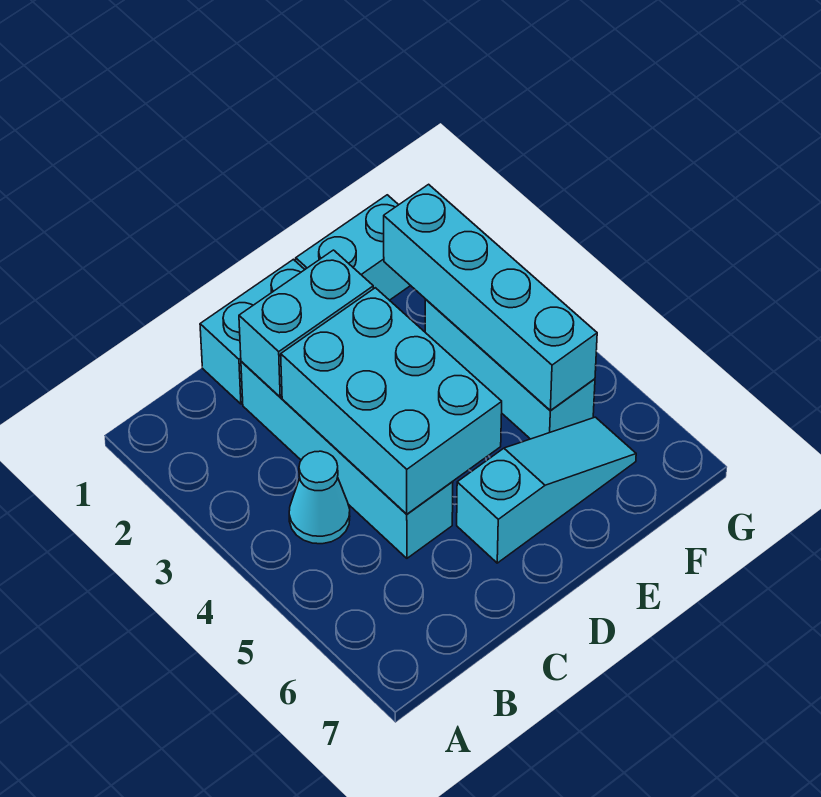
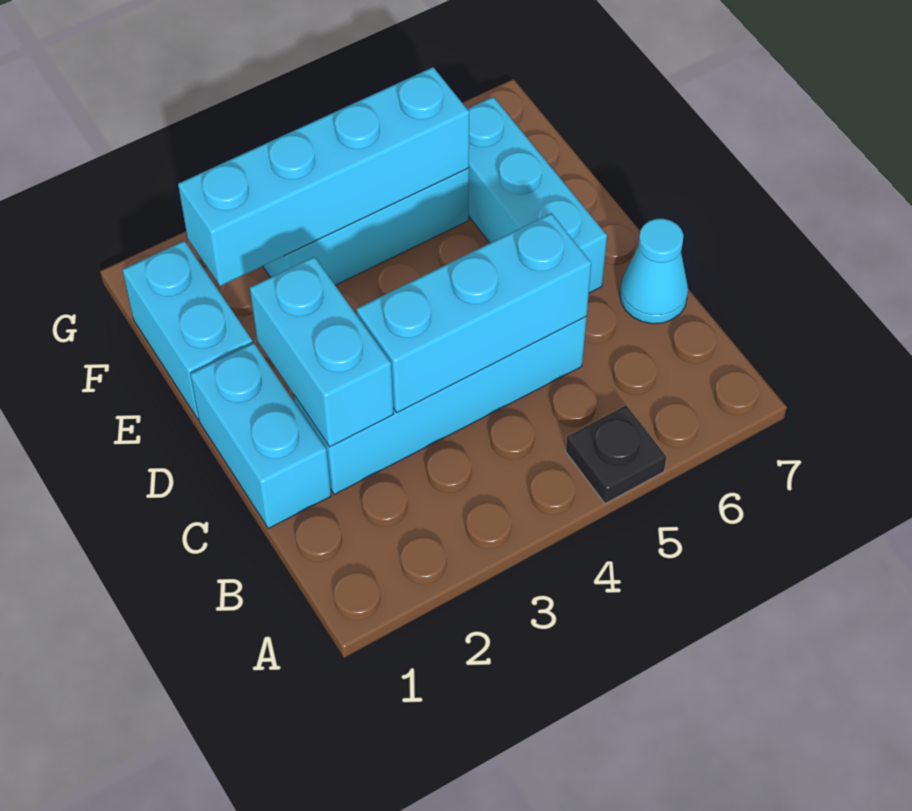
none -> black 1x1 plate [566,406,666,503]
cyan 1x1 cone [289,451,350,544] -> cyan 1x1 cone moved to [620,219,688,324]
cyan 2x3 brick [281,288,502,514] -> cyan 1x3 brick [356,213,591,413]
cyan 1x3 slope [457,417,636,563] -> cyan 1x3 brick [468,97,607,293]

